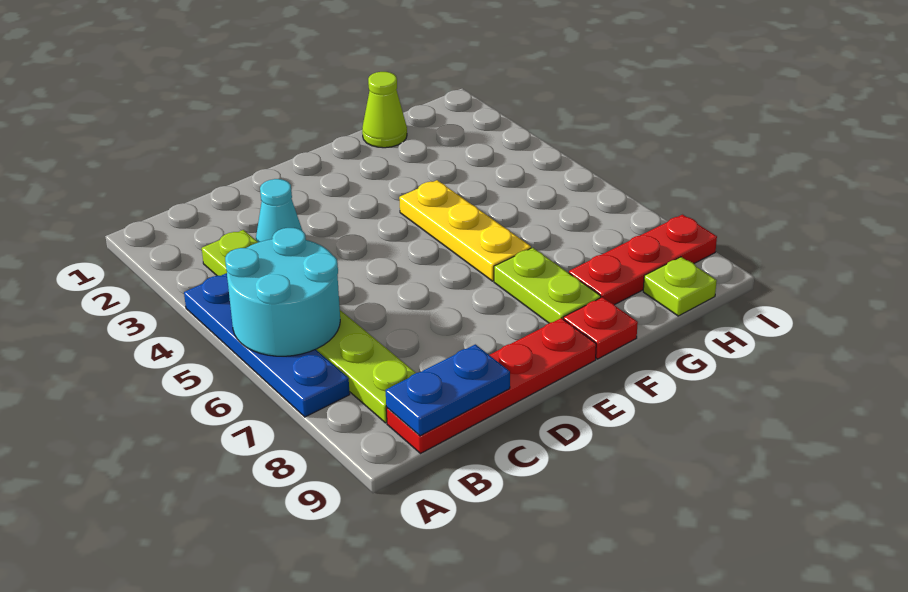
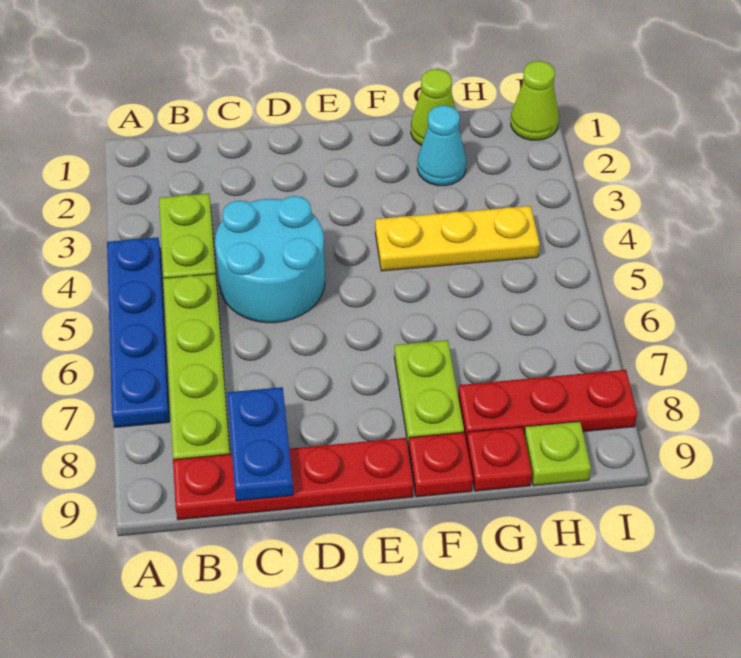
cyan 2x2 round brick [225,228,340,356] -> cyan 2x2 round brick moved to [215,196,325,323]
blue 1x2 plate [386,344,510,436] -> blue 1x2 plate turned to [227,387,293,501]
cyan 1x1 cone [256,179,302,242] -> cyan 1x1 cone moved to [417,105,466,186]
yellow 1x3 plate [399,180,531,281] -> yellow 1x3 plate turned to [375,206,540,271]
none -> red 1x1 plate [466,427,532,491]
none -> lime 1x1 cone [511,61,559,140]

